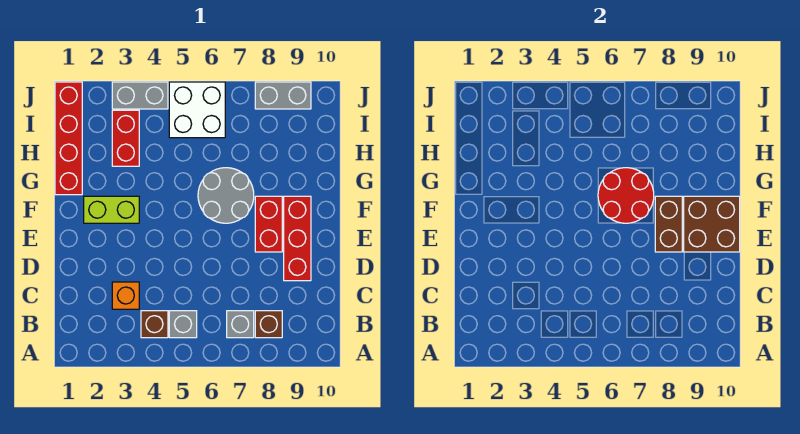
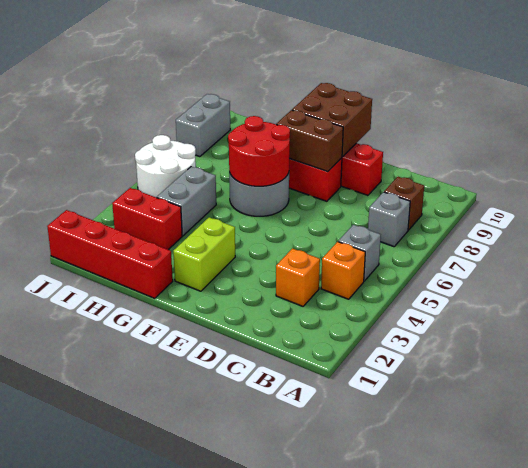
brown 1x1 brick [141,311,168,338] -> orange 1x1 brick [321,242,365,299]
white 2x2 brick [169,82,225,138] -> white 2x2 round brick [135,135,196,198]
grey 1x2 brick [112,82,168,109] -> grey 1x2 brick moved to [157,167,216,236]

